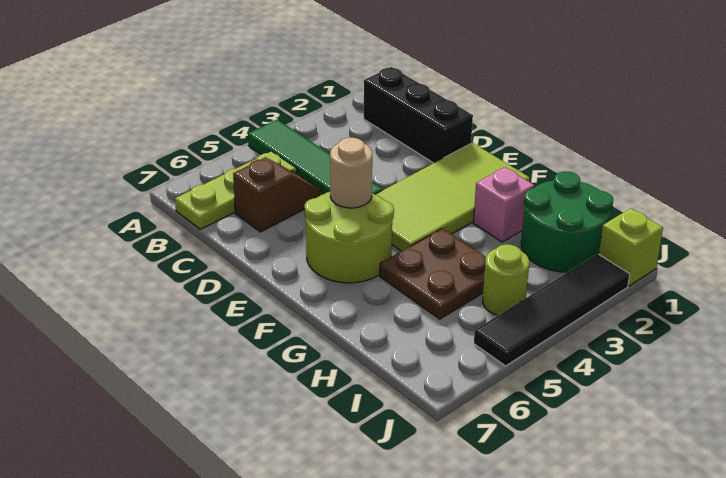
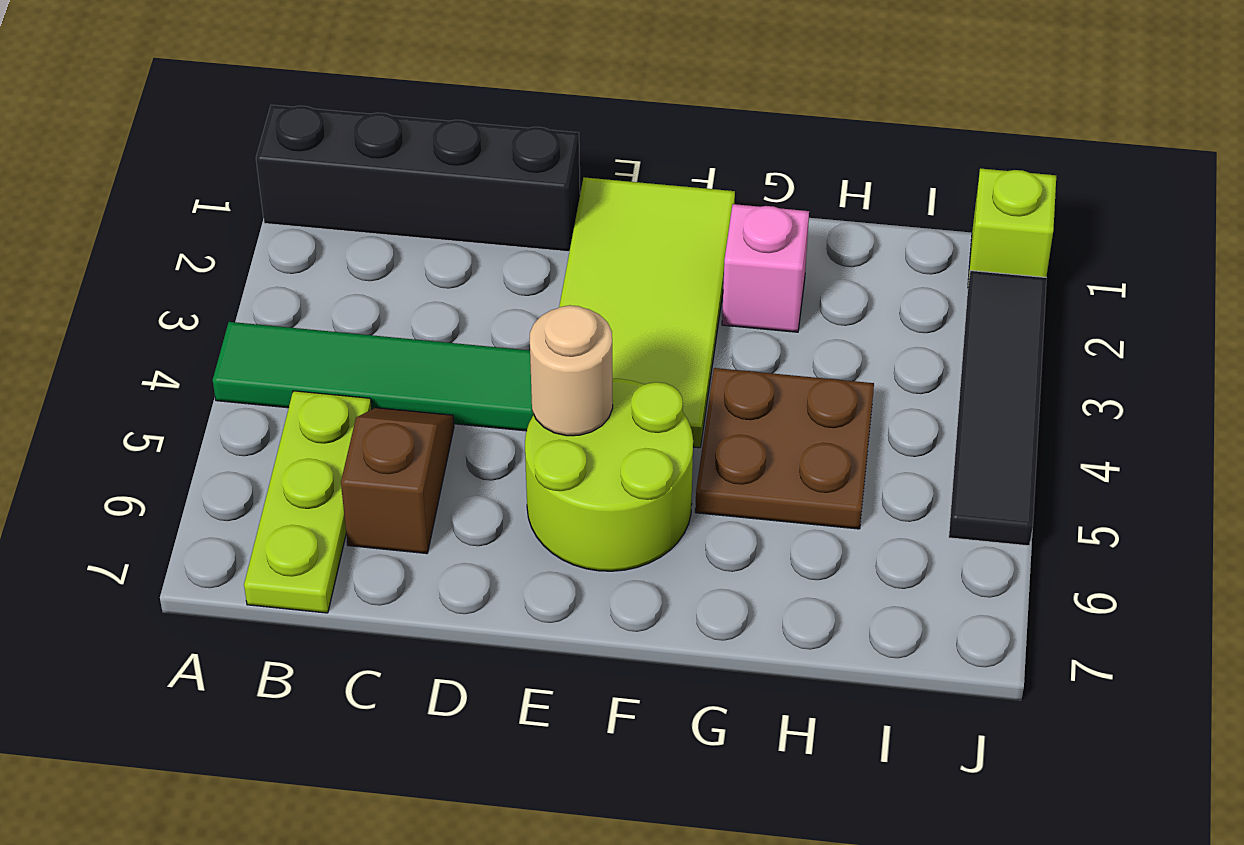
black 1x3 brick [364,67,473,163] -> black 1x4 brick [256,105,580,252]
green 2x2 round brick [521,171,613,272] -> none
lime 1x1 round brick [483,244,529,315] -> none

